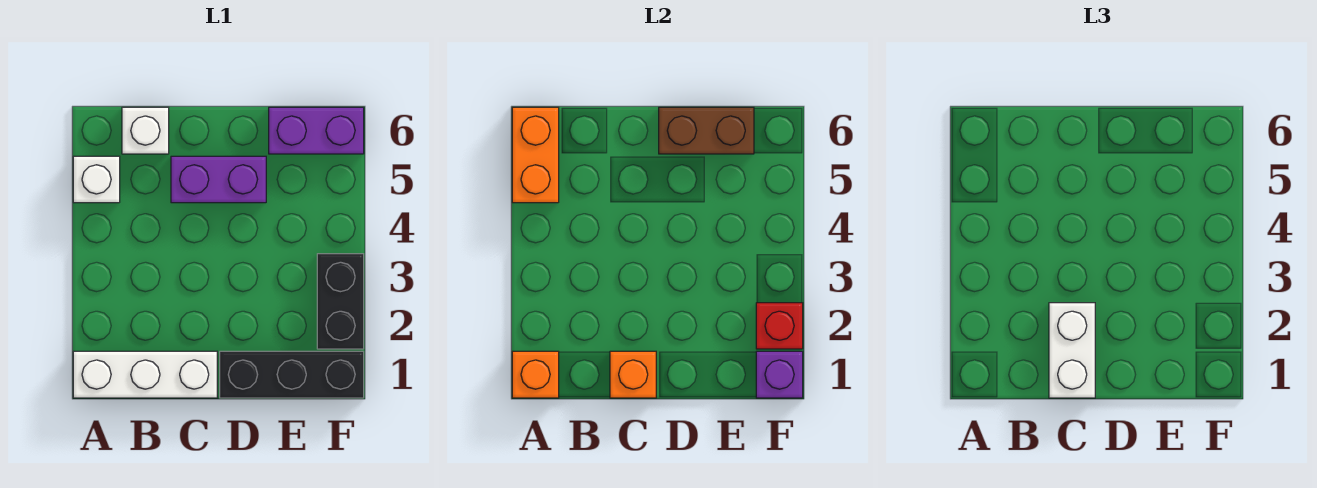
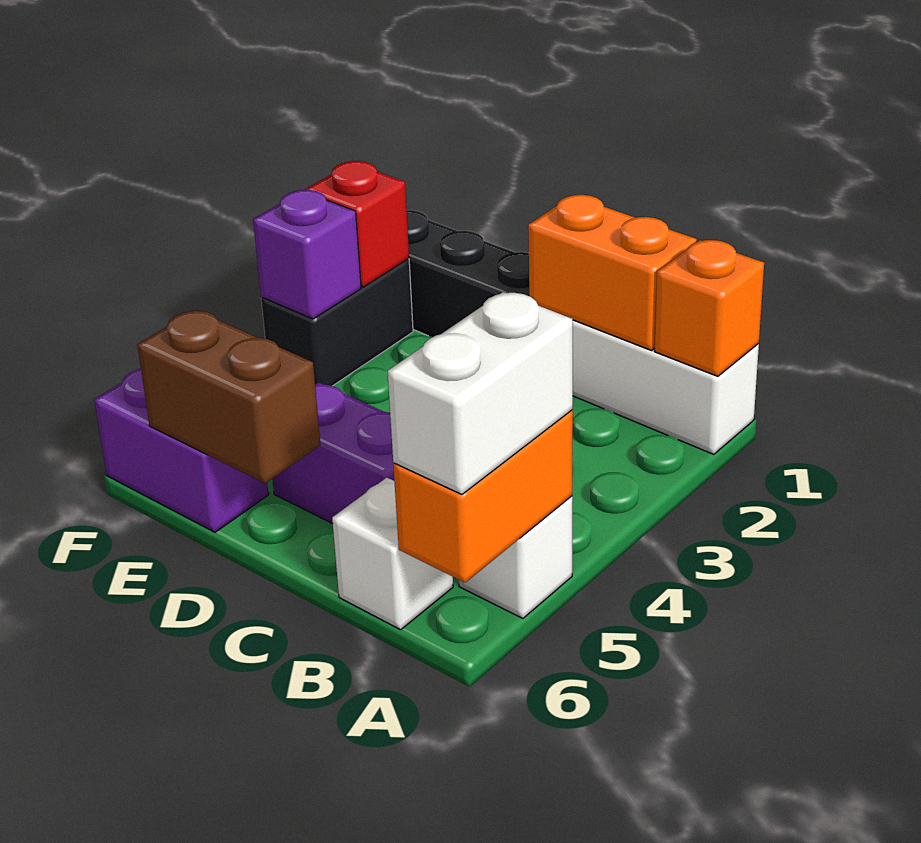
orange 1x1 brick [610,351,656,398] -> orange 1x2 brick [528,195,697,350]
white 1x2 brick [1049,303,1095,398] -> white 1x2 brick moved to [388,292,573,494]
purple 1x1 brick [756,351,803,398] -> purple 1x1 brick moved to [253,190,361,319]

